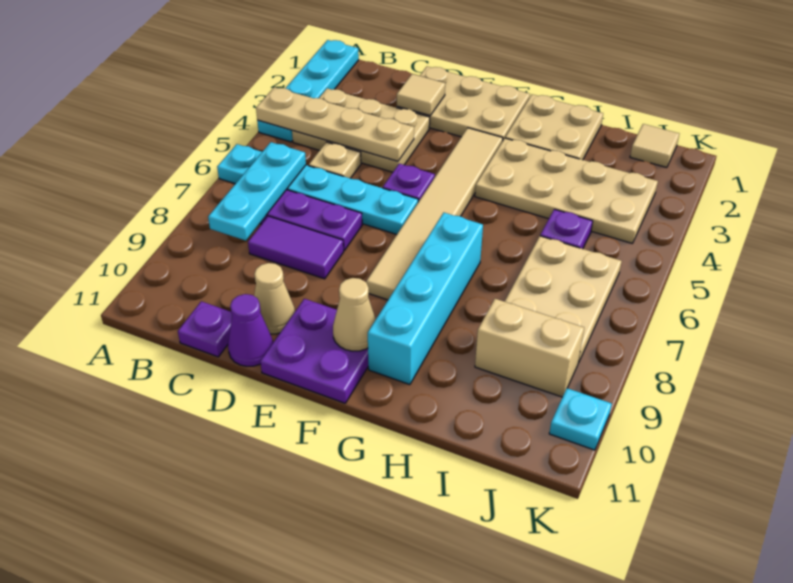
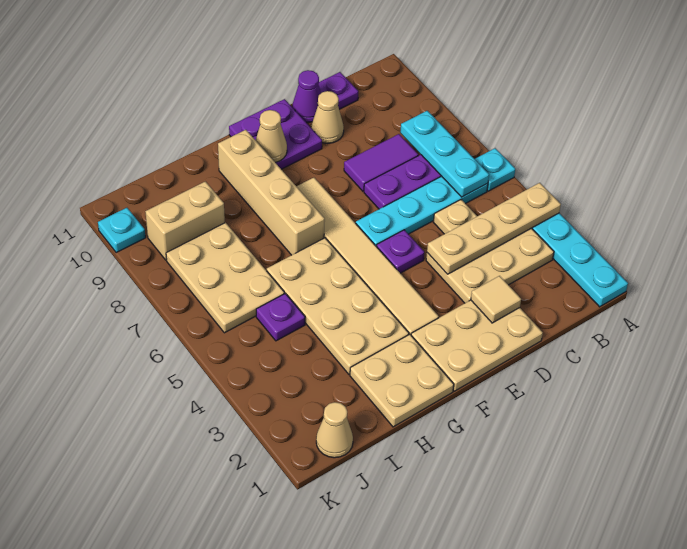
tan 2x4 plate [475,138,658,243] -> tan 2x4 plate turned to [267,238,409,374]
cyan 1x4 brick [368,213,483,385] -> tan 1x4 brick [218,130,325,255]
tan 1x1 tile [630,124,679,168] -> tan 1x1 cone [316,402,353,458]

